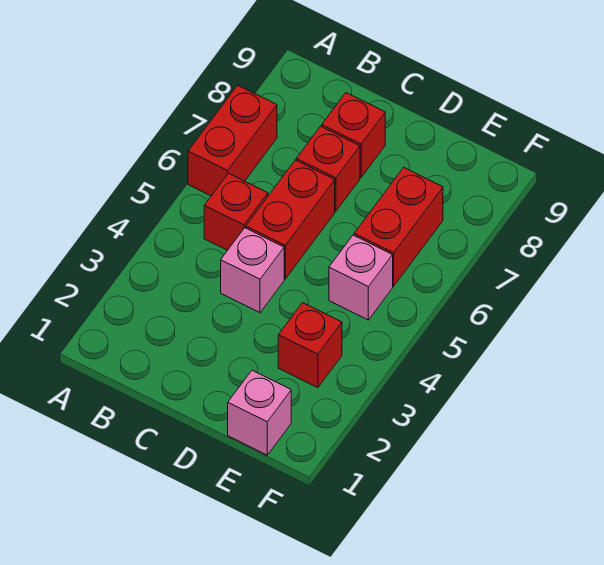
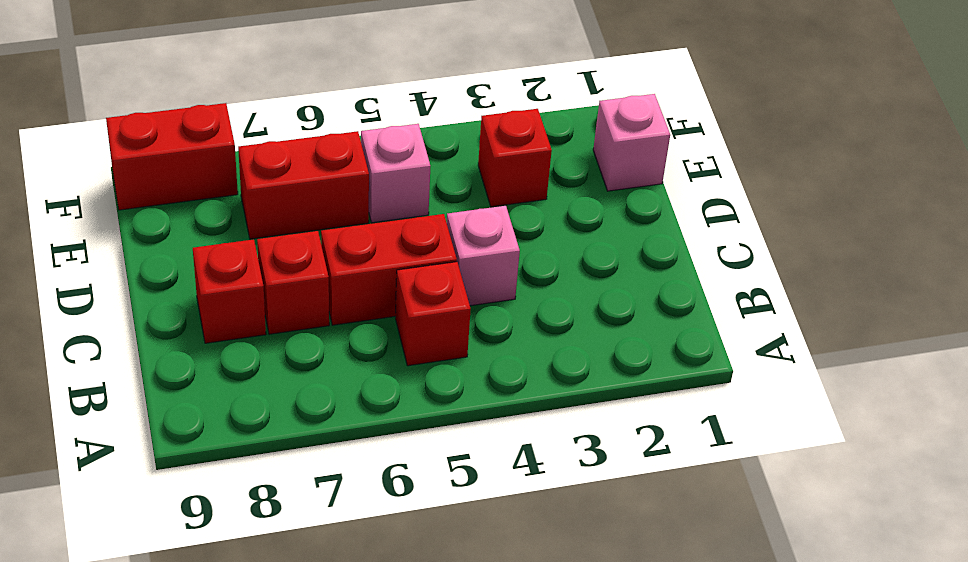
red 1x2 brick [188,85,277,196] -> red 1x2 brick moved to [106,103,238,210]

